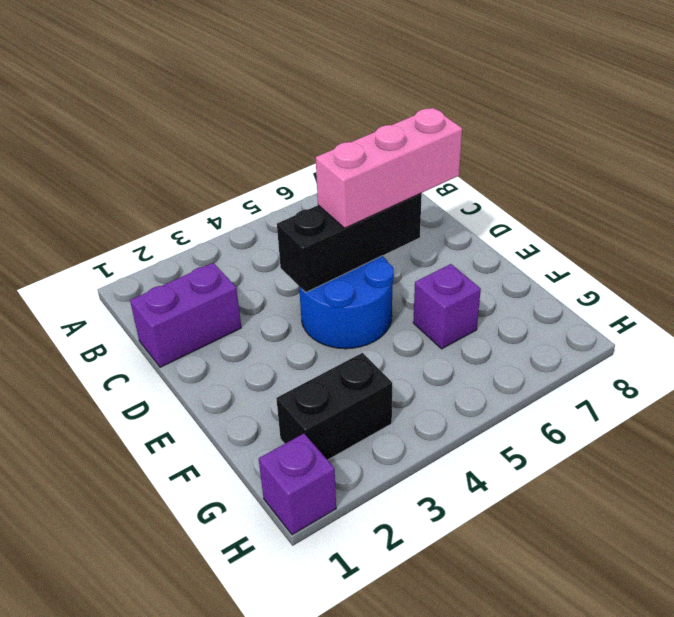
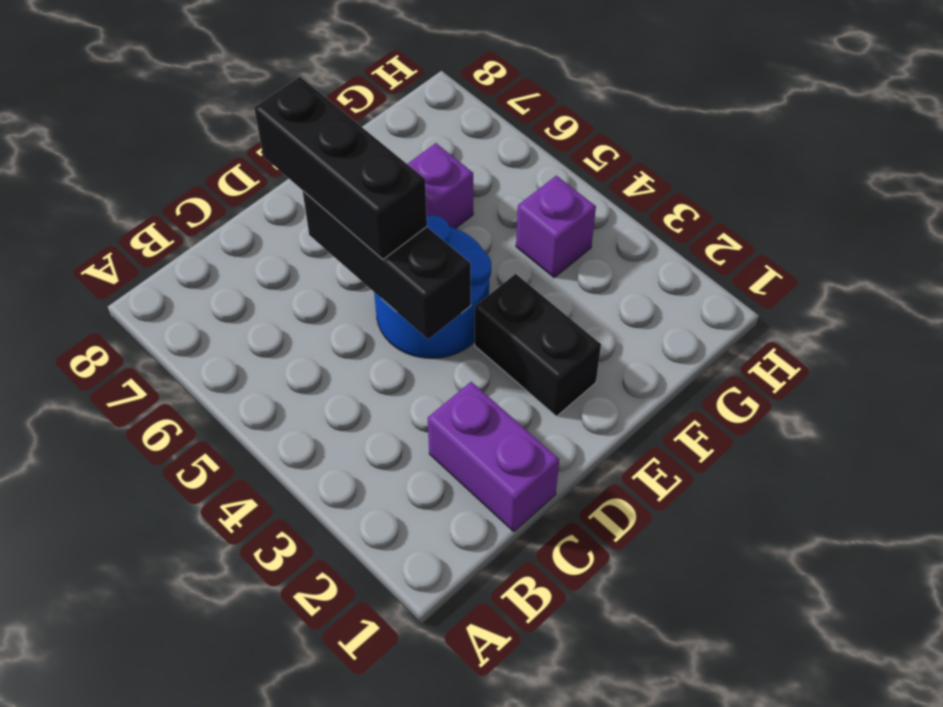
pink 1x3 brick [316,108,462,228] -> black 1x3 brick [254,77,427,259]
black 1x2 brick [276,353,392,460] -> black 1x2 brick moved to [475,274,601,416]
purple 1x1 brick [259,434,336,535] -> purple 1x1 brick moved to [516,176,596,278]

